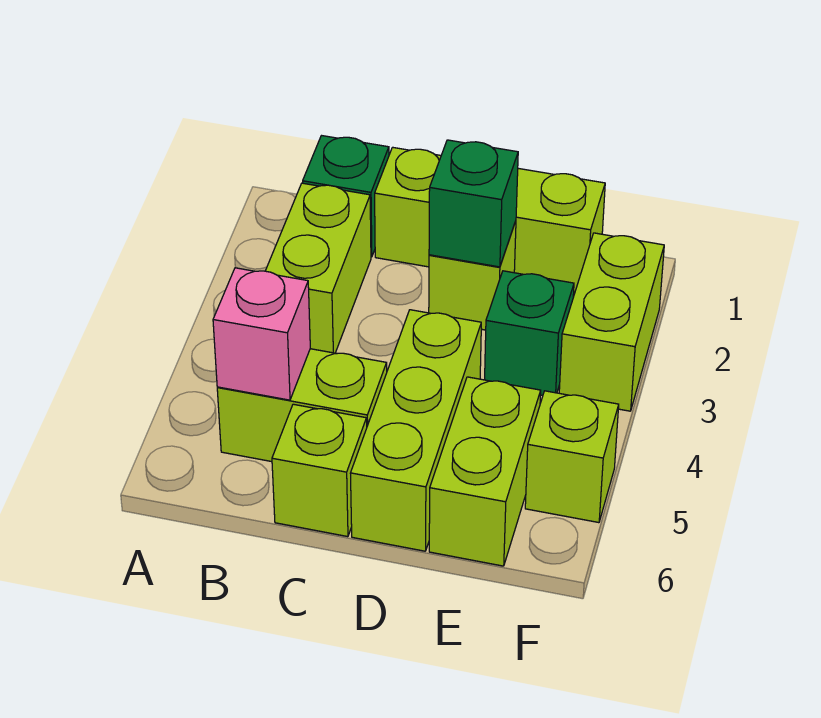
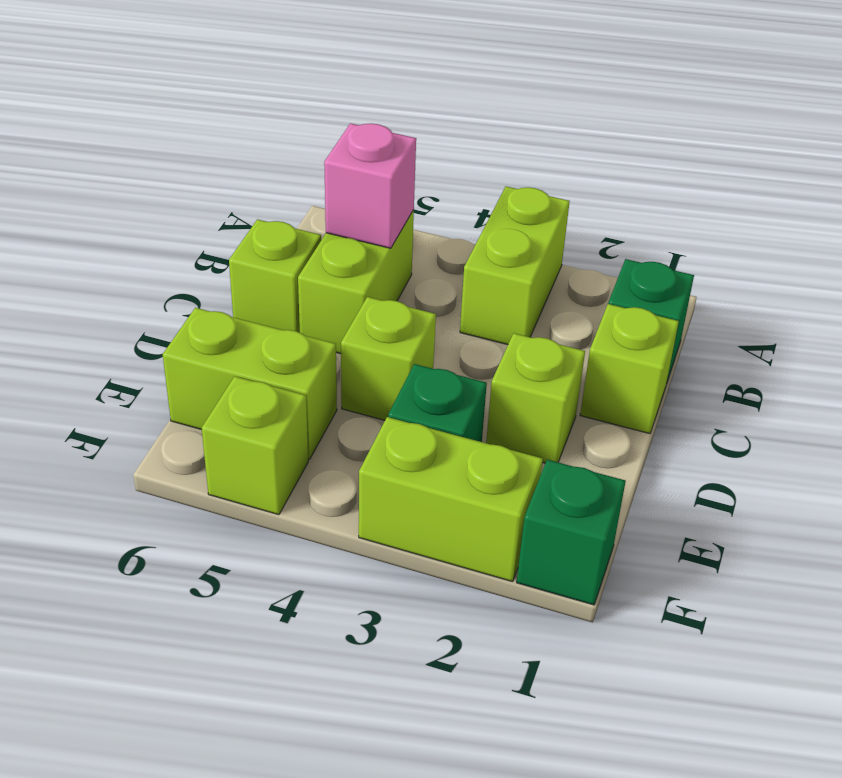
lime 1x2 brick [266,183,371,353] -> lime 1x2 brick turned to [460,186,570,345]
lime 1x3 brick [375,147,605,292] -> lime 1x1 brick [580,304,679,434]
green 1x1 brick [429,140,518,267] -> green 1x1 brick moved to [517,460,626,605]
lime 1x3 brick [350,310,481,551] -> lime 1x1 brick [341,297,436,420]

